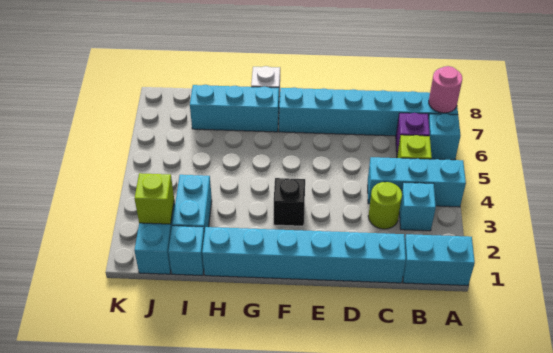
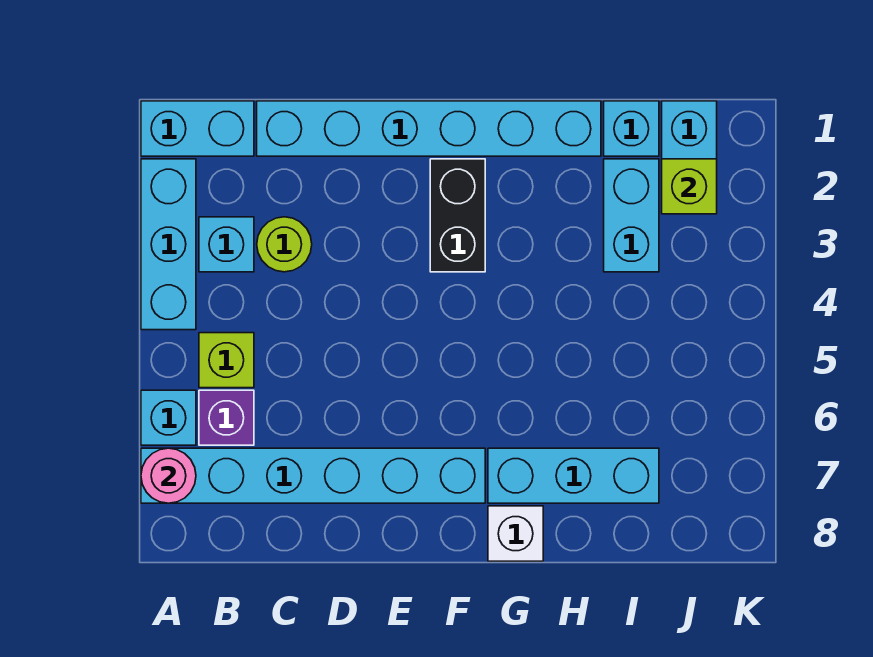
cyan 1x3 brick [368,157,466,207] -> cyan 1x3 brick turned to [141,159,196,330]
black 1x1 brick [274,178,305,226] -> black 1x2 brick [430,159,485,272]

